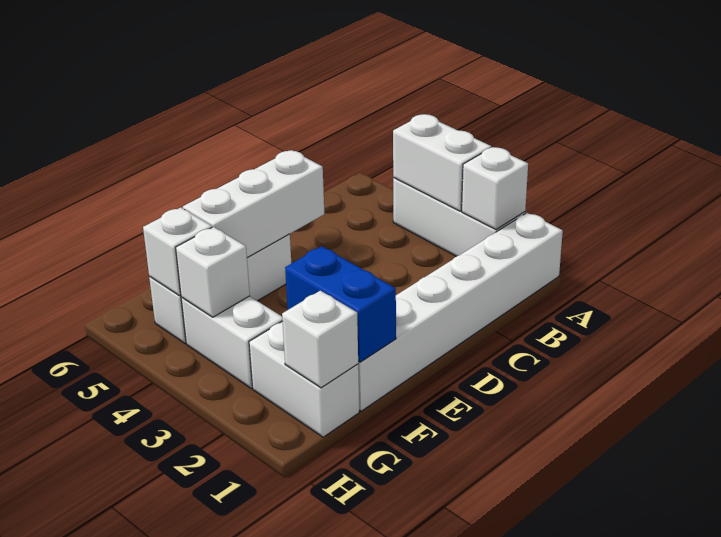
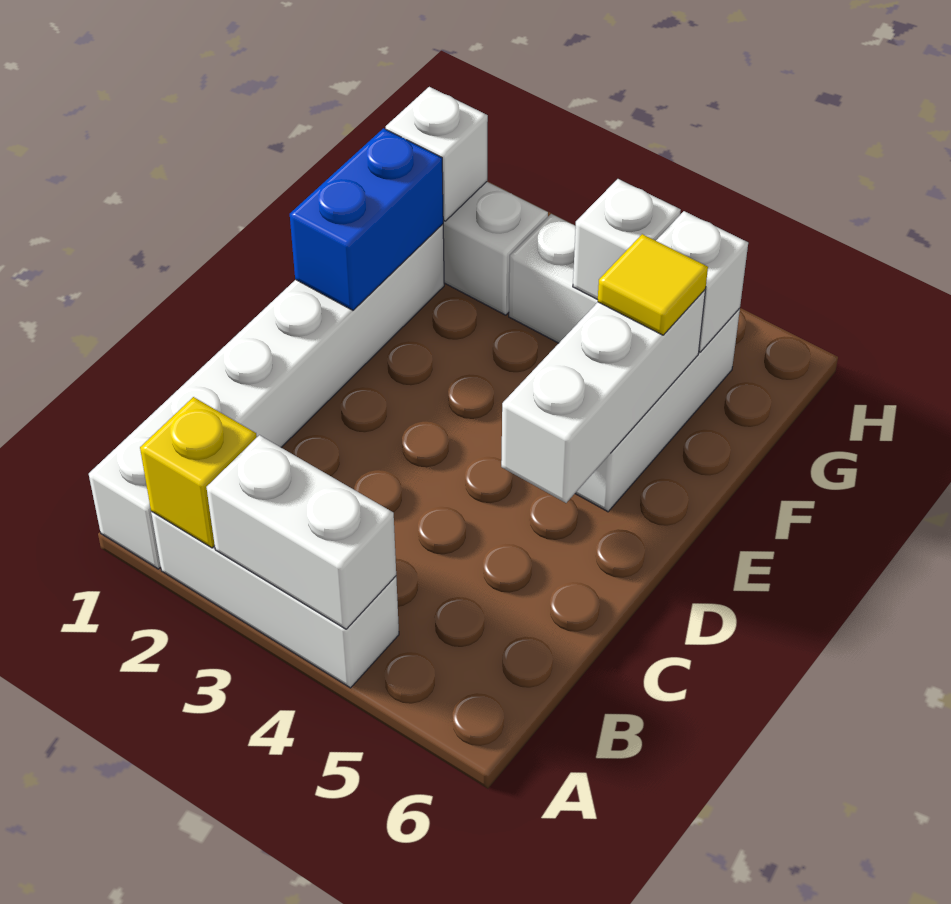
white 1x1 brick [462,147,528,229] -> yellow 1x1 brick [140,397,257,548]
blue 1x2 brick [285,246,396,362] -> blue 1x2 brick turned to [290,128,443,310]
none -> yellow 1x1 tile [598,234,708,335]

